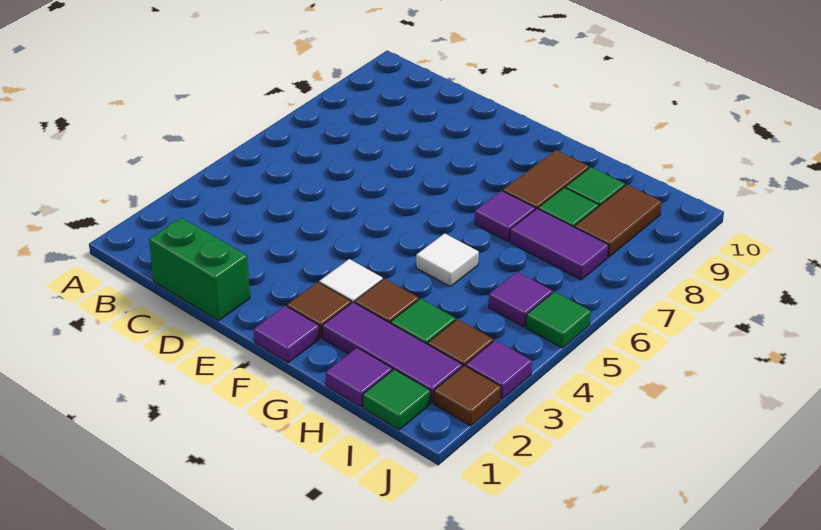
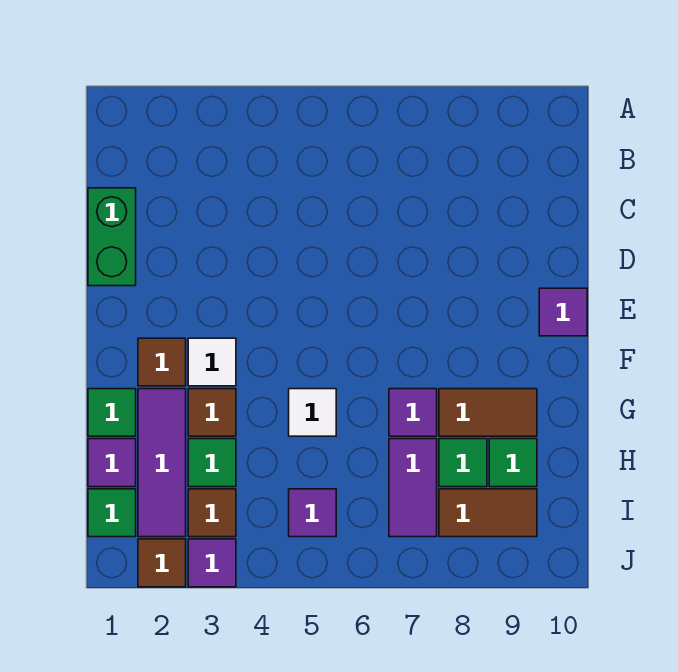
purple 1x1 tile [254,306,320,363] -> purple 1x1 tile moved to [539,288,587,336]
green 1x1 tile [526,292,591,348] -> green 1x1 tile moved to [88,389,136,436]

